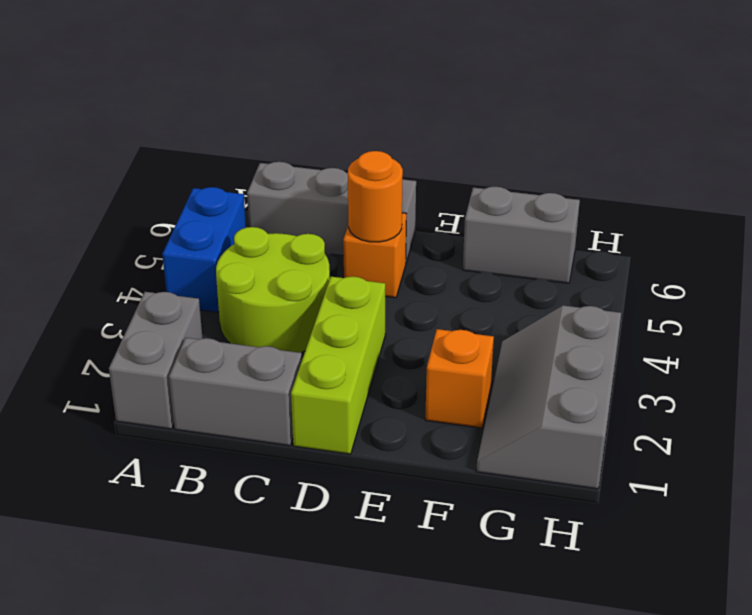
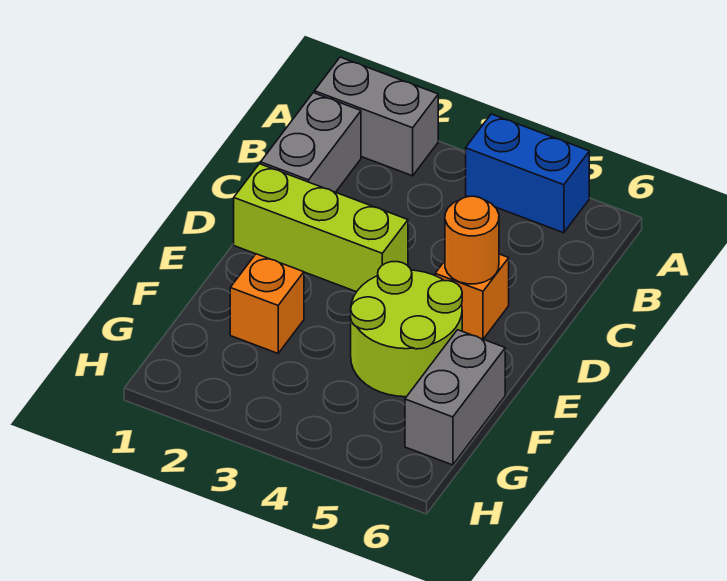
lime 2x2 round brick [216,227,330,353] -> lime 2x2 round brick moved to [351,262,462,397]
grey 1x3 brick [247,162,416,262] -> none
grey 2x3 slope [476,305,621,489] -> none

